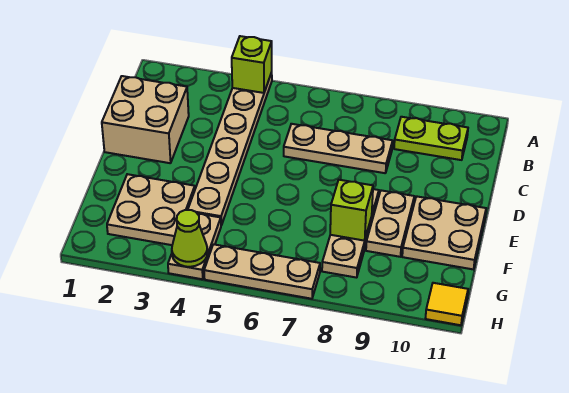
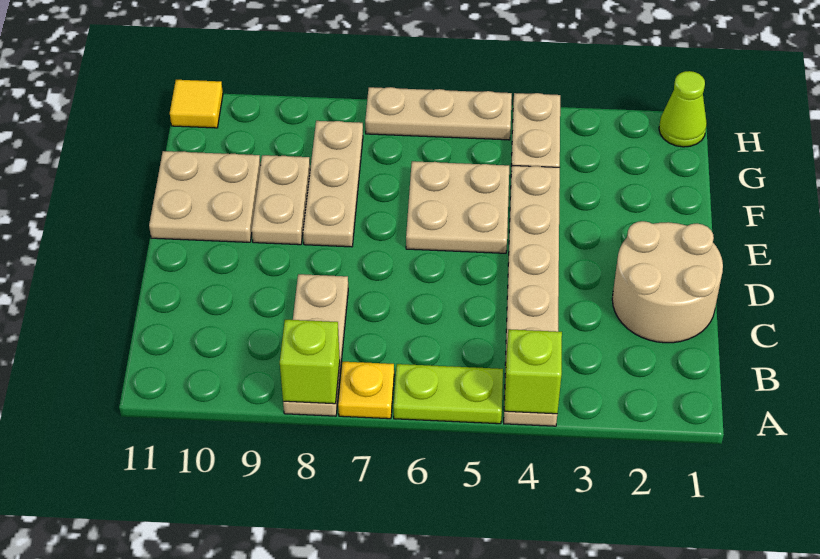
none -> yellow 1x1 plate [338,362,394,419]
lime 1x2 plate [394,117,468,160] -> lime 1x2 plate moved to [394,364,503,424]
tan 2x2 brick [102,76,189,163] -> tan 2x2 round brick [612,221,723,343]
tan 1x3 plate [284,124,393,173] -> tan 1x3 plate turned to [283,274,348,416]
tan 2x2 plate [107,174,195,245] -> tan 2x2 plate moved to [406,161,509,253]
lime 1x1 brick [330,180,373,241] -> lime 1x1 brick moved to [280,320,340,404]
lime 1x1 cone [172,210,207,267] -> lime 1x1 cone moved to [659,71,707,147]

